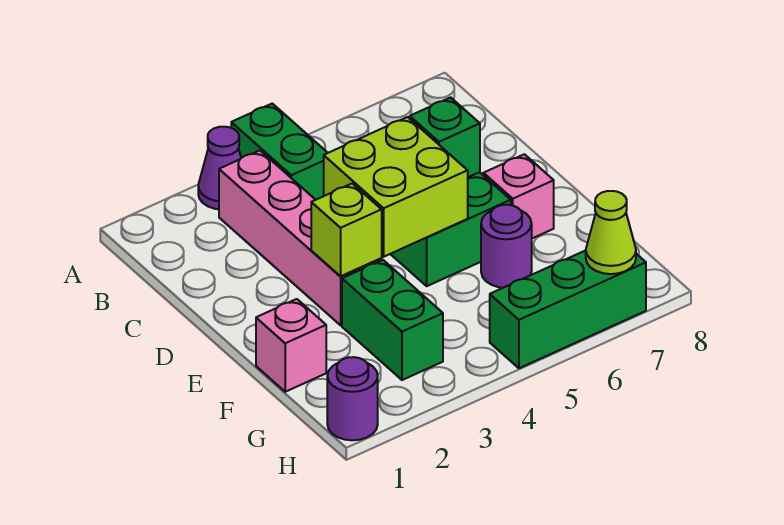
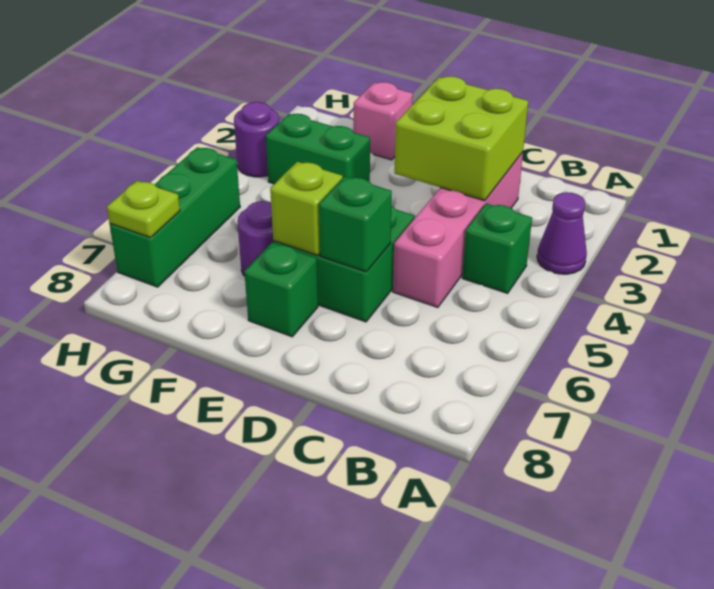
green 1x2 brick [231,104,328,200] -> green 1x1 brick [462,203,532,293]
pink 1x4 brick [219,150,382,325] -> pink 1x4 brick turned to [393,152,523,308]
lime 2x2 brick [324,117,468,257] -> lime 2x2 brick moved to [395,76,528,201]
lime 1x1 brick [311,184,382,276] -> lime 1x1 brick moved to [270,162,343,256]
pink 1x1 brick [483,154,554,238] -> green 1x1 brick [244,243,318,337]
purple 1x1 round brick [327,357,378,440] -> purple 1x1 round brick moved to [234,102,279,177]
lime 1x1 cone [586,191,636,274] -> lime 1x1 plate [107,181,180,238]

